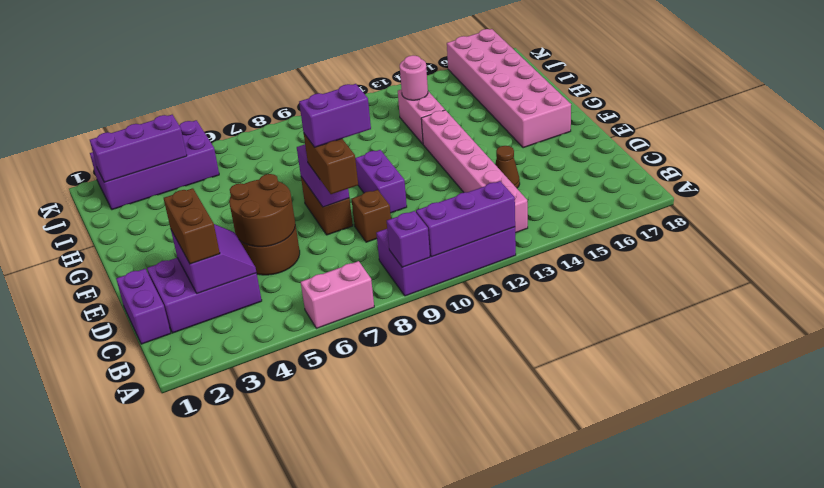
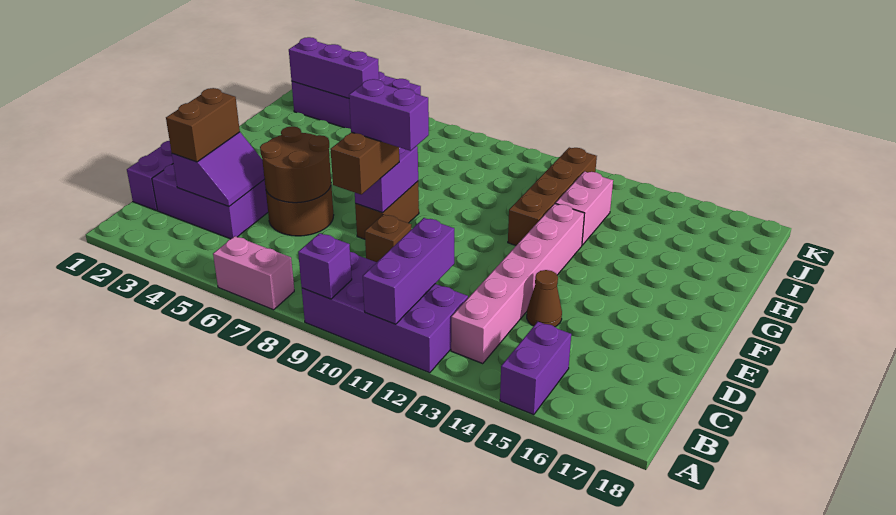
purple 1x3 brick [416,181,515,257] -> purple 1x3 brick turned to [363,218,454,324]
purple 1x2 brick [355,150,407,213] -> purple 1x2 brick moved to [500,322,571,415]
pink 2x6 brick [447,29,571,148] -> none
none -> brown 1x4 brick [508,148,597,246]
pink 1x1 round brick [400,55,428,100] -> none

